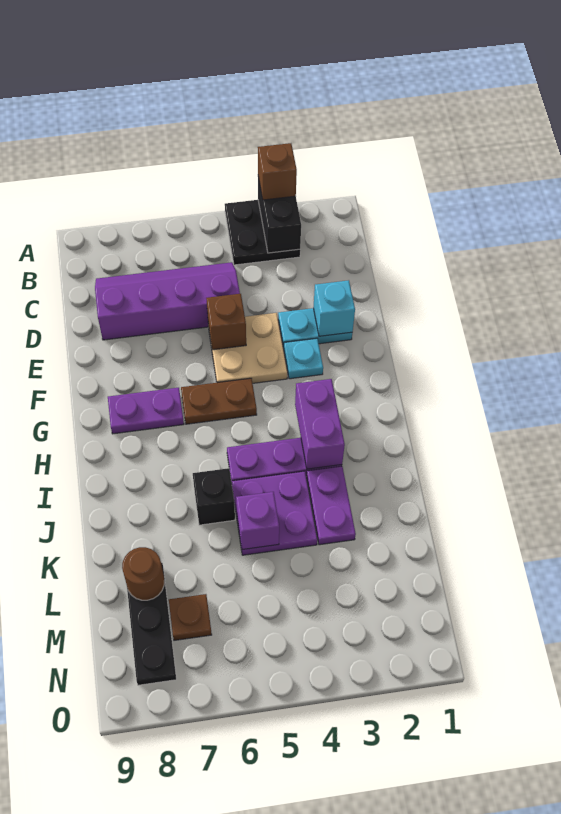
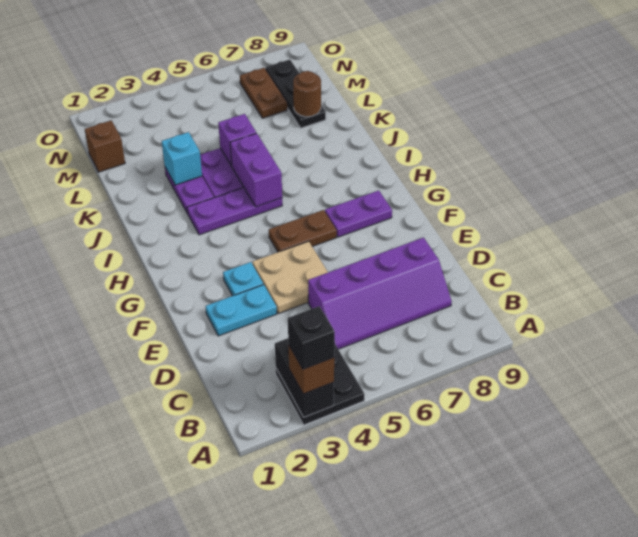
cyan 1x1 brick [313,280,355,336] -> cyan 1x1 brick moved to [162,132,202,185]
brown 1x1 brick [206,294,246,350] -> brown 1x1 brick moved to [85,120,125,172]
purple 1x2 brick [295,379,345,469] -> purple 1x2 brick moved to [230,133,282,207]
black 1x1 brick [193,468,235,525] -> black 1x1 brick moved to [288,306,335,369]
brown 1x1 plate [169,594,212,640] -> brown 1x2 plate [240,68,287,118]

